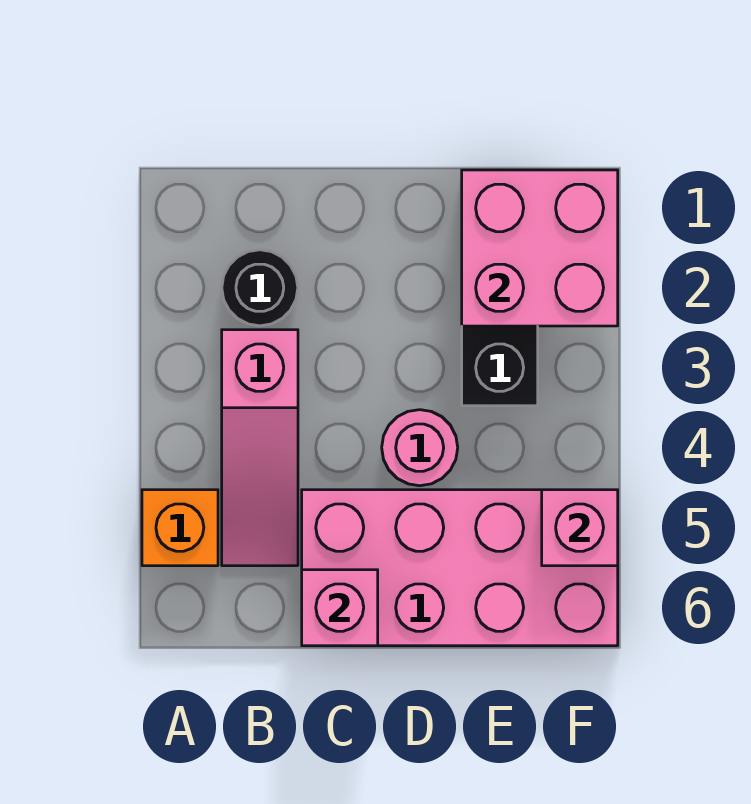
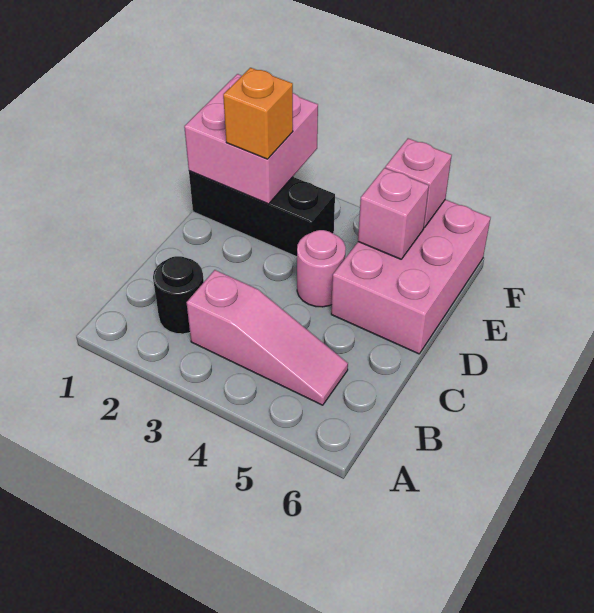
orange 1x1 brick [142,490,218,566] -> orange 1x1 brick moved to [223,68,293,159]
pink 2x4 brick [302,490,618,646] -> pink 2x3 brick [331,199,491,354]
pink 1x1 brick [302,570,378,646] -> pink 1x1 brick moved to [358,168,429,259]

